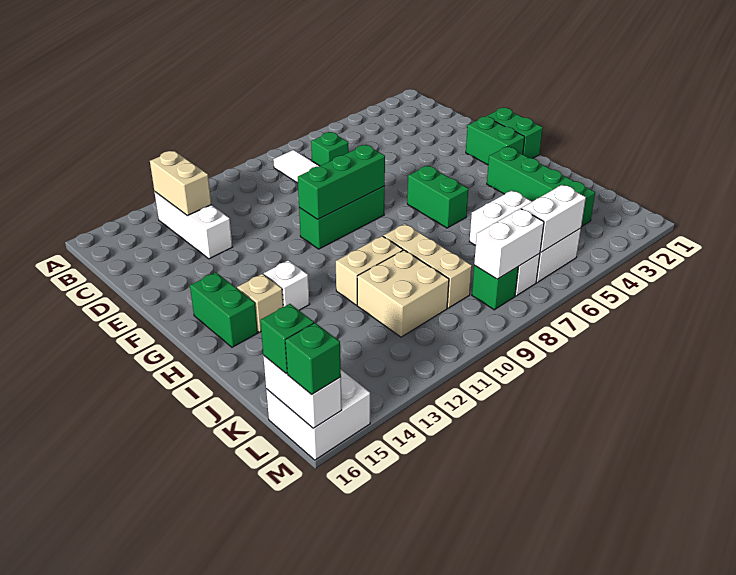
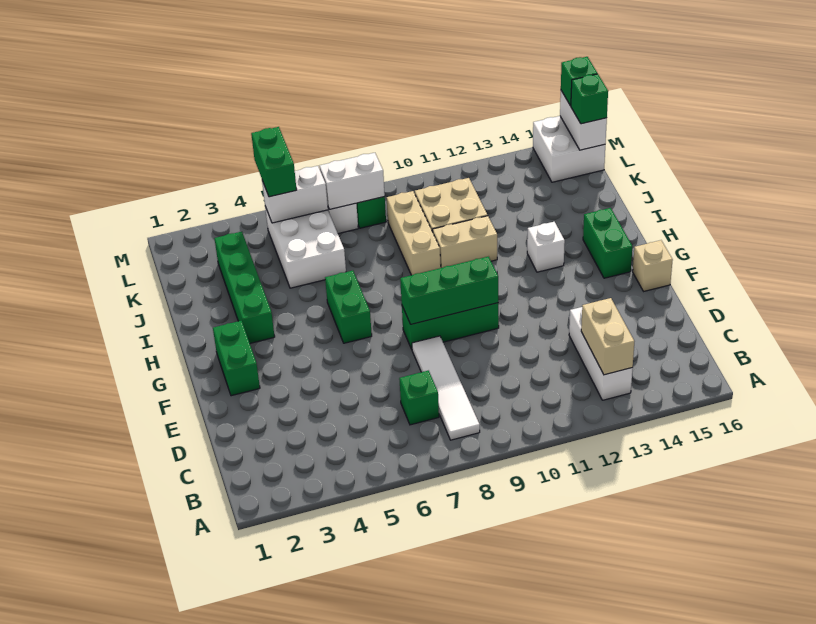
green 1x2 brick [486,108,543,158] -> green 1x2 brick moved to [251,127,297,197]
tan 1x1 brick [237,274,283,332] -> tan 1x1 brick moved to [633,240,673,291]

